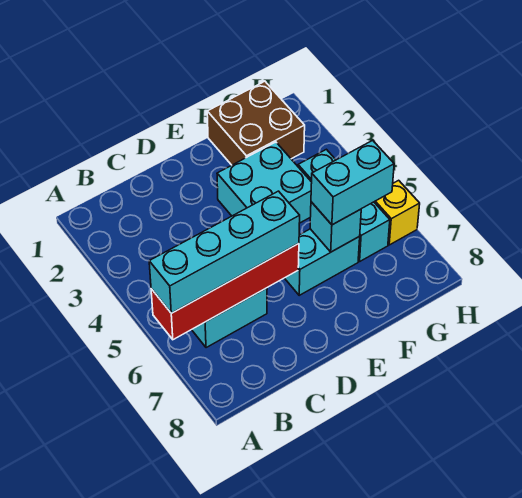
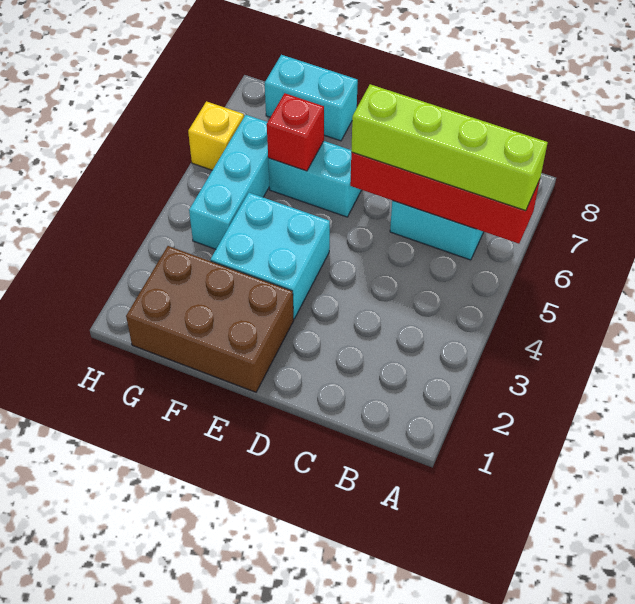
cyan 1x4 brick [149,191,300,313] -> lime 1x4 brick [351,84,548,211]
brown 2x2 brick [207,81,305,165] -> brown 2x3 brick [126,246,294,392]
cyan 1x1 brick [310,202,361,252] -> red 1x1 brick [267,93,324,171]
cyan 1x2 brick [311,140,394,225] -> cyan 1x2 brick moved to [265,55,358,141]

